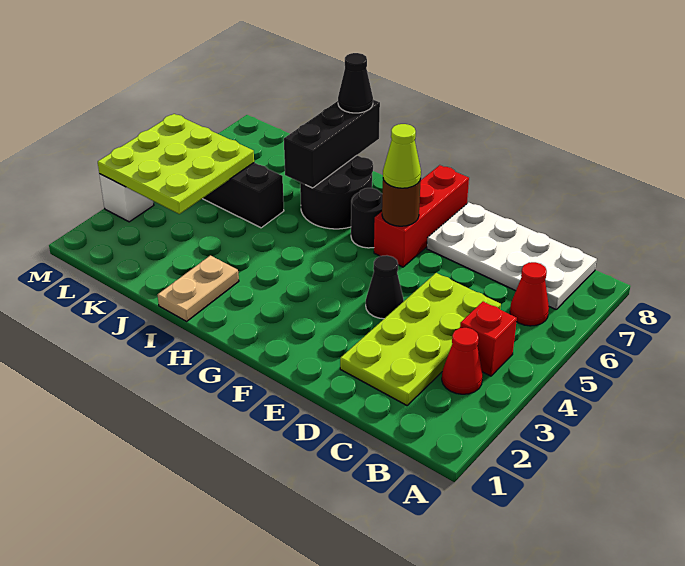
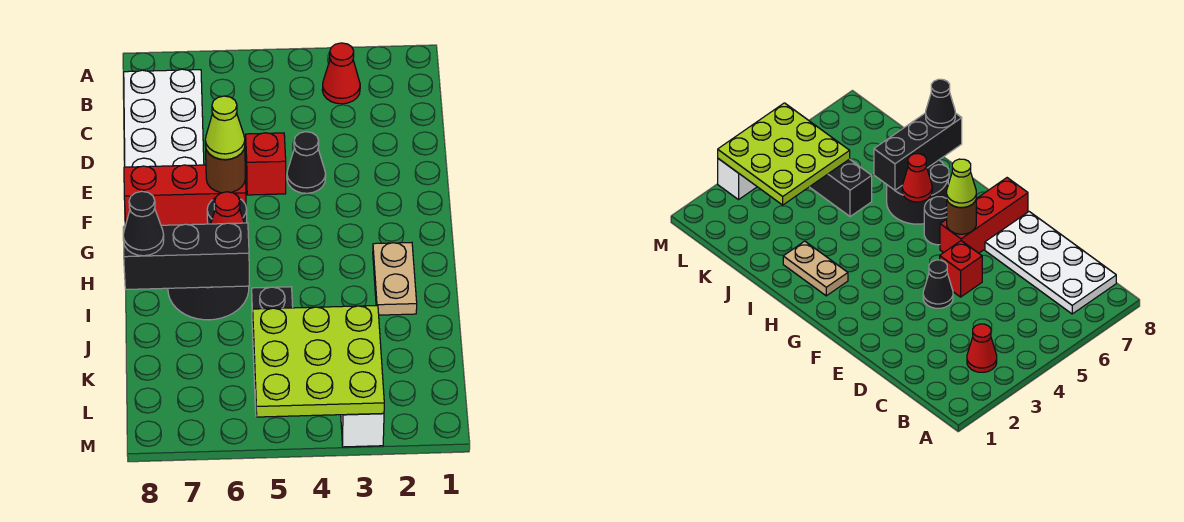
red 1x1 brick [460,302,517,376] -> red 1x1 brick moved to [246,133,286,195]
red 1x1 cone [510,262,549,326] -> red 1x1 cone moved to [211,192,244,224]
lime 2x4 plate [340,273,501,405] -> none
tan 1x2 plate [158,256,239,321] -> tan 1x2 plate turned to [373,243,417,315]

